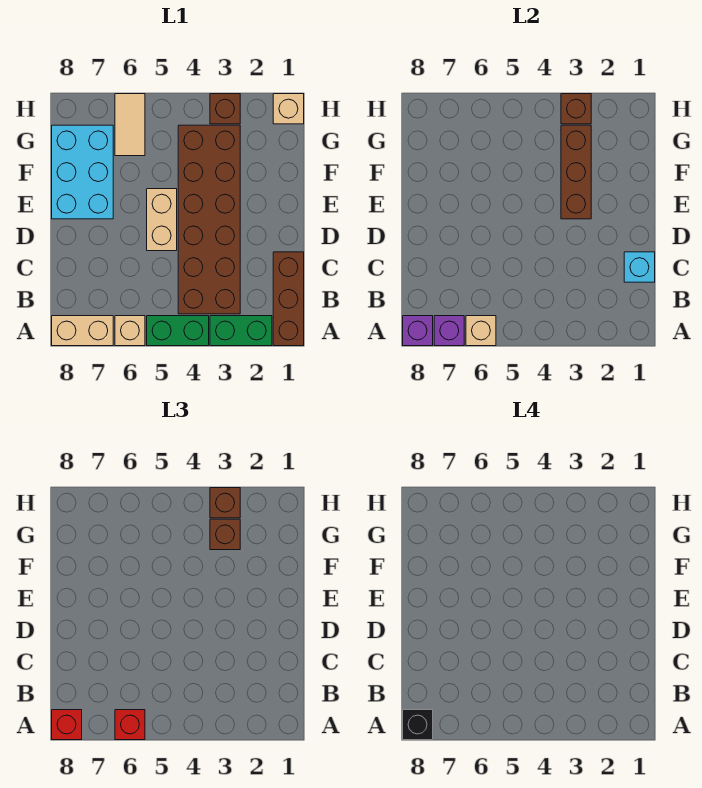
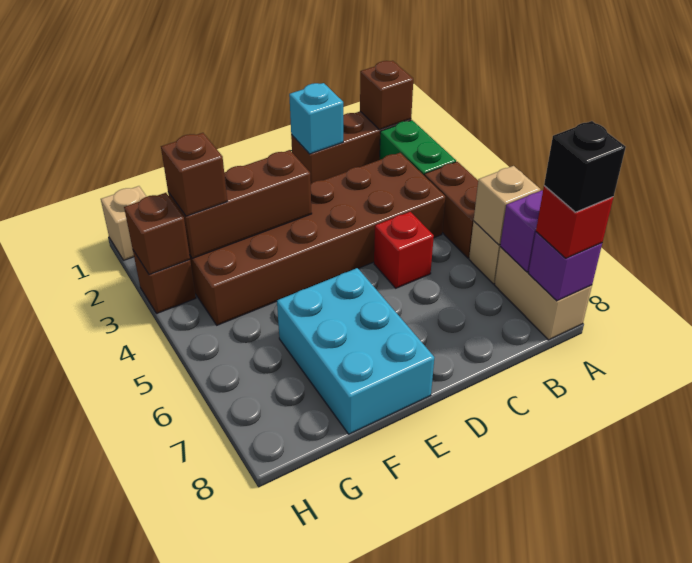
green 1x2 brick [147,316,209,346] -> brown 1x2 brick [424,162,478,258]
red 1x1 brick [115,710,145,740] -> red 1x1 brick moved to [374,212,434,288]
tan 1x2 brick [147,189,177,251] -> none
cyan 2x3 brick [52,125,113,219] -> cyan 2x3 brick turned to [277,268,434,434]
tan 1x2 tile [115,94,145,156] -> none
brown 1x1 brick [210,488,240,518] -> brown 1x1 brick moved to [360,61,413,130]

